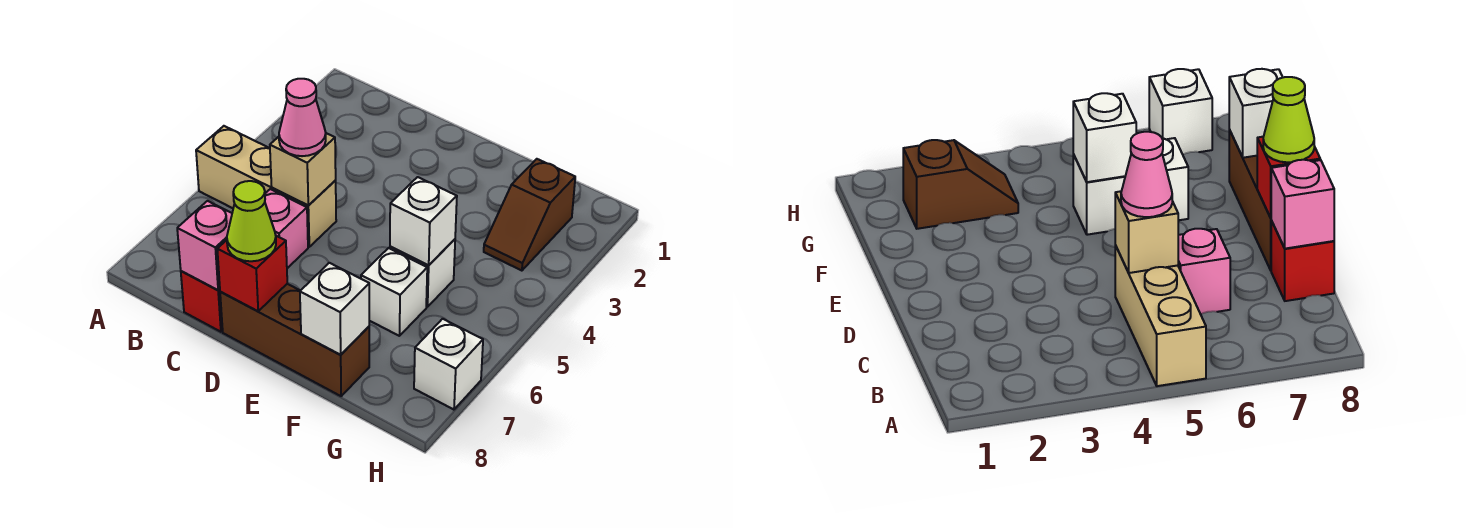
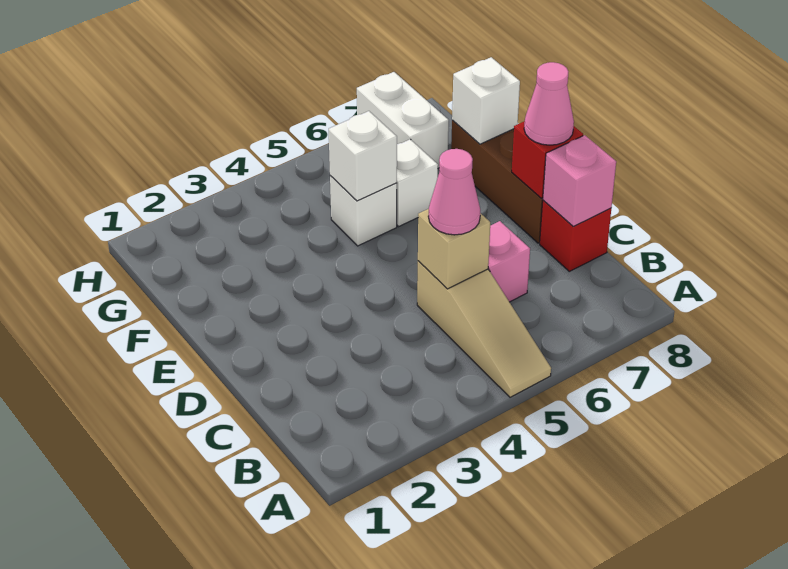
tan 1x3 brick [196,126,336,247] -> tan 1x3 slope [417,261,551,397]
lime 1x1 cone [227,181,276,261] -> pink 1x1 cone [524,62,574,145]
brown 1x2 slope [484,159,575,271] -> none
white 1x1 brick [414,319,483,410] -> white 1x2 brick [357,72,449,168]

